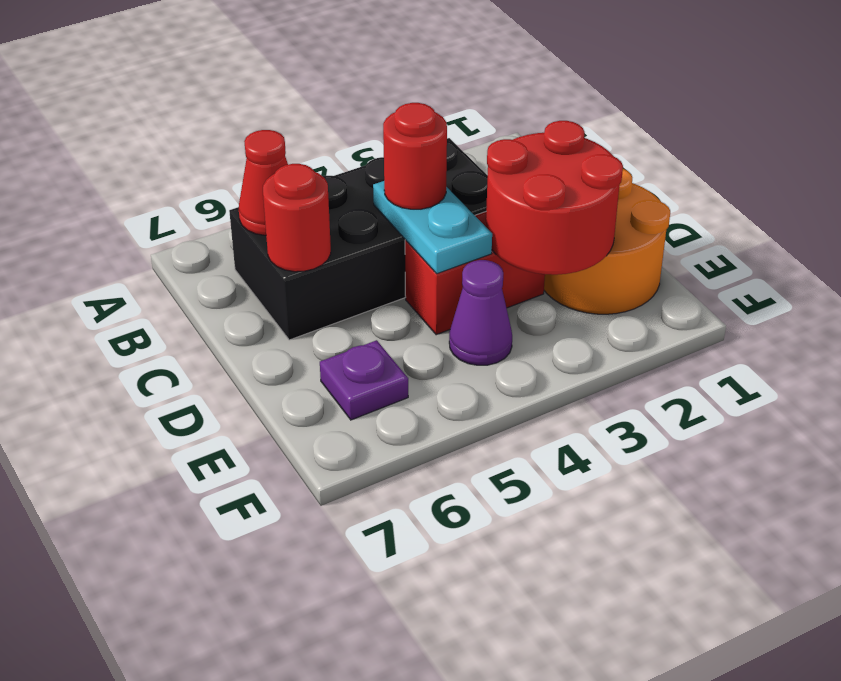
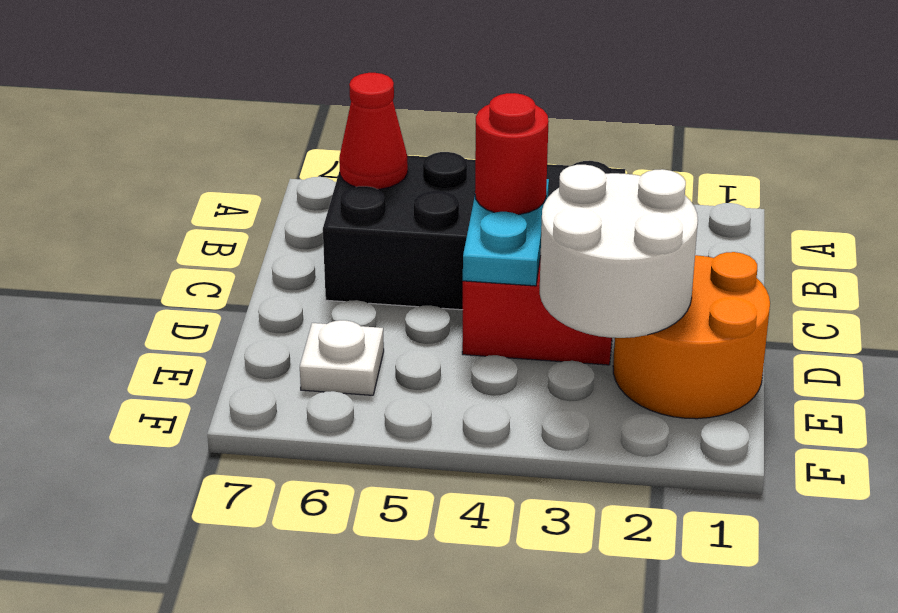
red 1x1 round brick [263,164,331,272] -> none
red 2x2 round brick [486,121,623,275] -> white 2x2 round brick [540,165,698,338]
purple 1x1 cone [449,260,512,365] -> none
purple 1x1 plate [320,340,408,420] -> white 1x1 plate [300,320,384,395]

